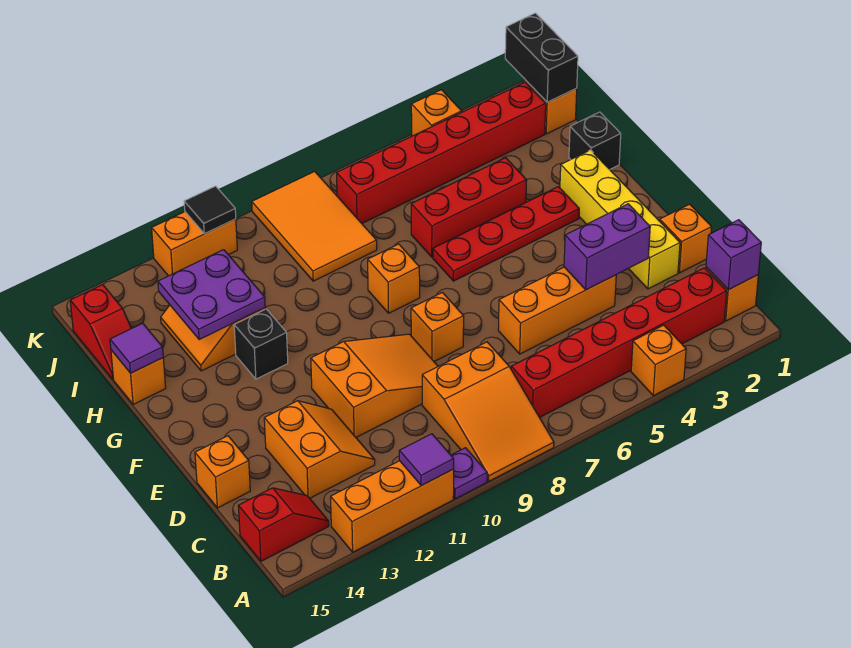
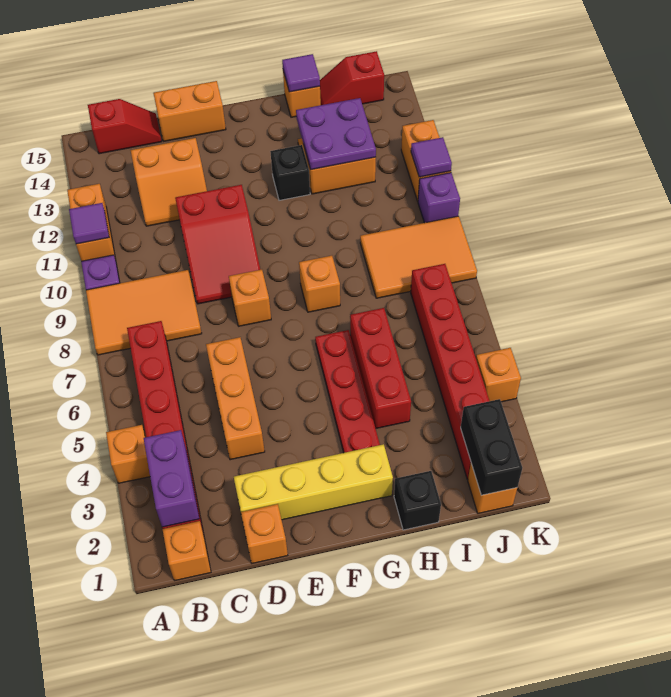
orange 2x3 slope [422,342,554,481] -> orange 2x3 tile [86,270,202,355]
orange 1x3 brick [331,461,454,552] -> orange 1x2 brick [67,184,115,261]
purple 1x1 brick [706,220,761,290] -> purple 1x1 brick moved to [418,173,460,223]
red 1x2 slope [239,488,329,561] -> red 1x2 slope turned to [88,99,162,154]
purple 1x2 brick [564,204,650,290] -> purple 1x2 brick moved to [144,430,199,527]
orange 2x3 slope [311,334,438,437] -> red 2x3 slope [175,185,260,304]
orange 1x1 brick [195,436,250,508] -> orange 1x2 brick [153,81,226,141]
black 1x2 brick [505,13,578,102] -> black 1x2 brick turned to [461,399,522,495]
black 1x1 tile [184,186,236,234] -> purple 1x1 tile [411,137,452,177]

